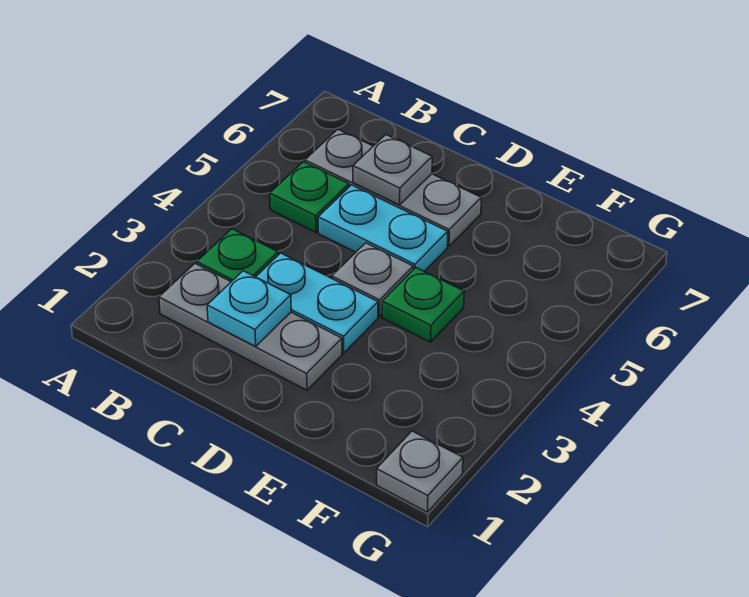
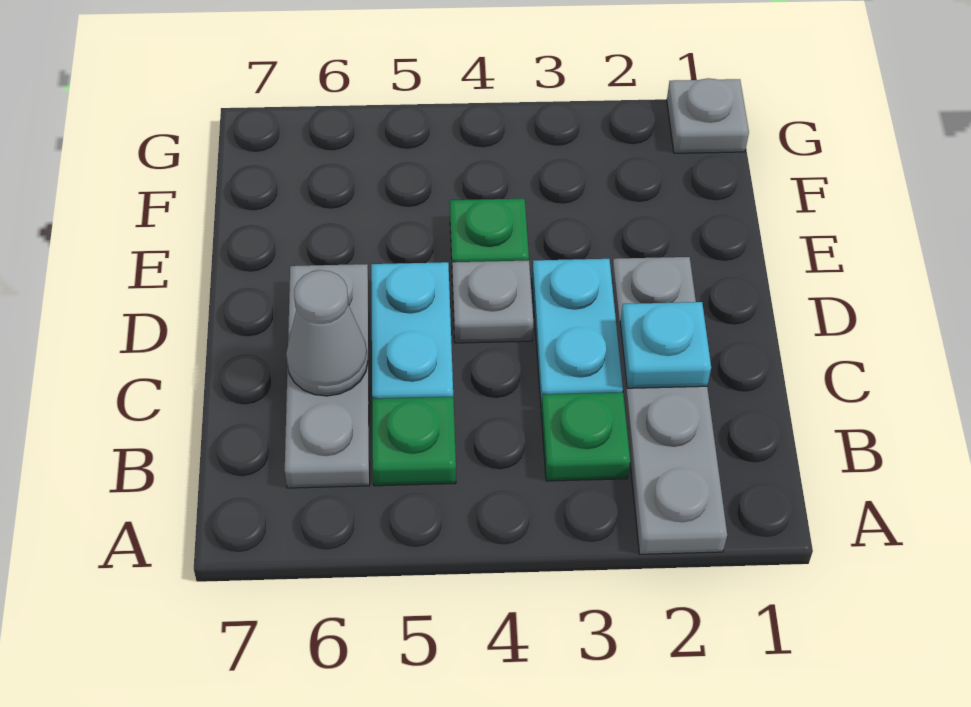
grey 1x3 plate [159,264,342,390] -> grey 1x4 plate [611,257,727,554]
grey 1x1 plate [353,135,432,205] -> grey 1x1 cone [286,270,368,396]

